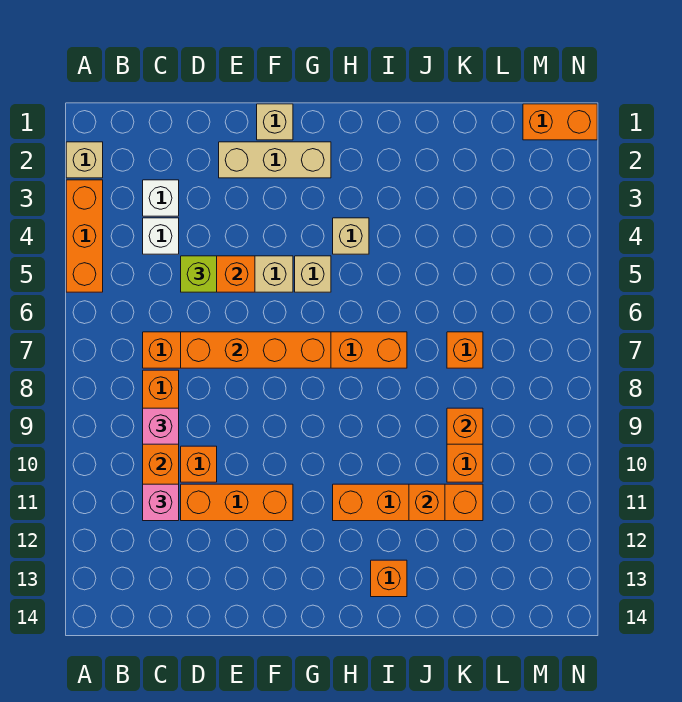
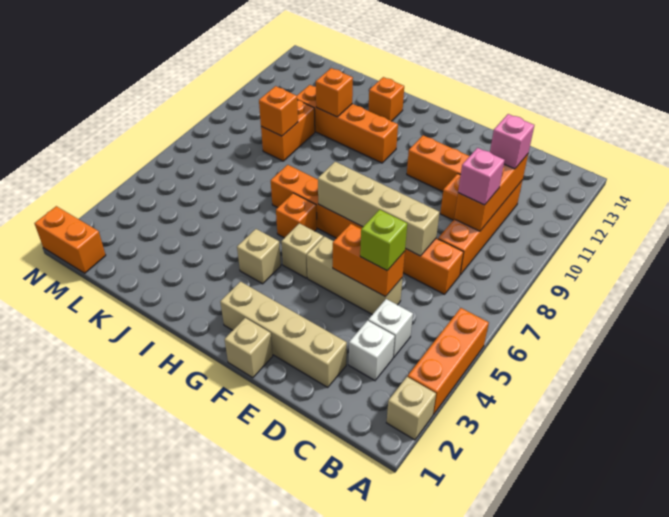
orange 1x4 brick [181,332,331,368] -> tan 1x4 brick [318,162,440,256]
tan 1x3 brick [219,142,331,178] -> tan 1x4 brick [220,282,347,387]
orange 1x1 brick [447,332,483,368] -> orange 1x1 brick moved to [276,193,317,238]

